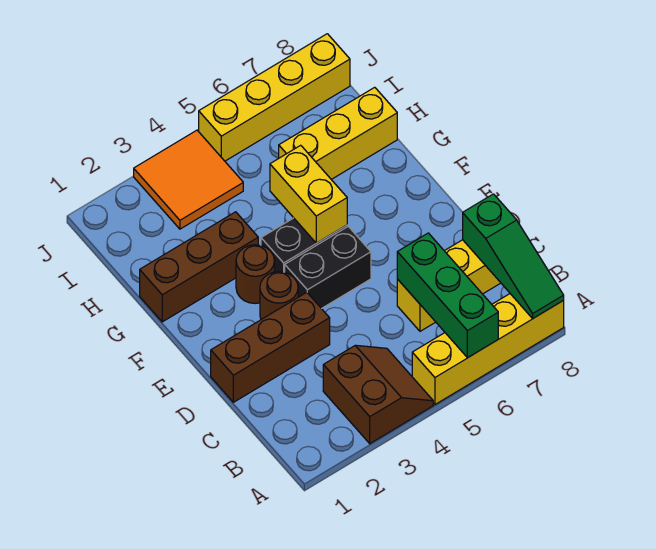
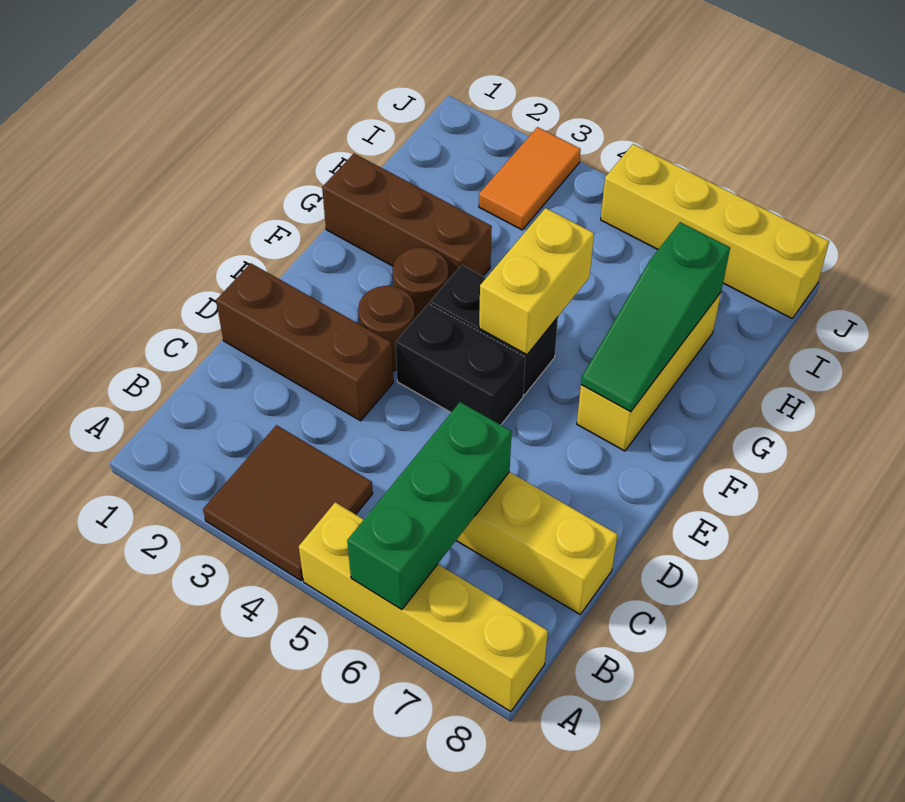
brown 2x2 slope [323,345,433,444] -> brown 2x2 tile [203,425,373,580]
green 1x3 slope [463,194,564,318] -> green 1x3 slope moved to [581,222,730,412]
yellow 1x3 brick [279,87,397,179] -> yellow 1x3 brick turned to [577,293,721,451]
orange 2x2 tile [134,130,243,229] -> orange 1x2 tile [479,127,581,230]

